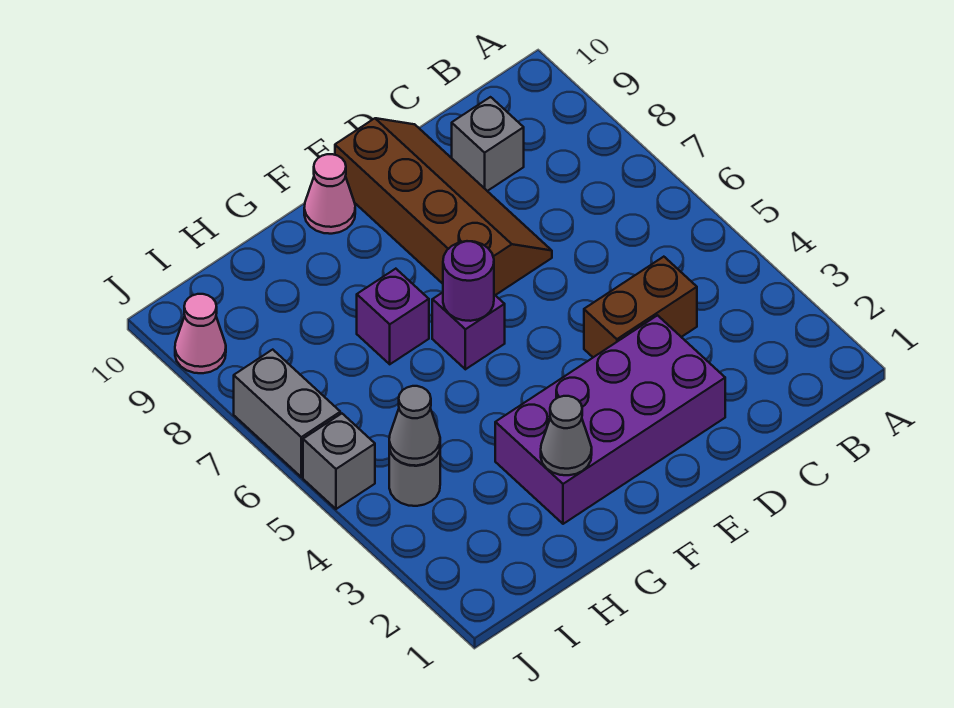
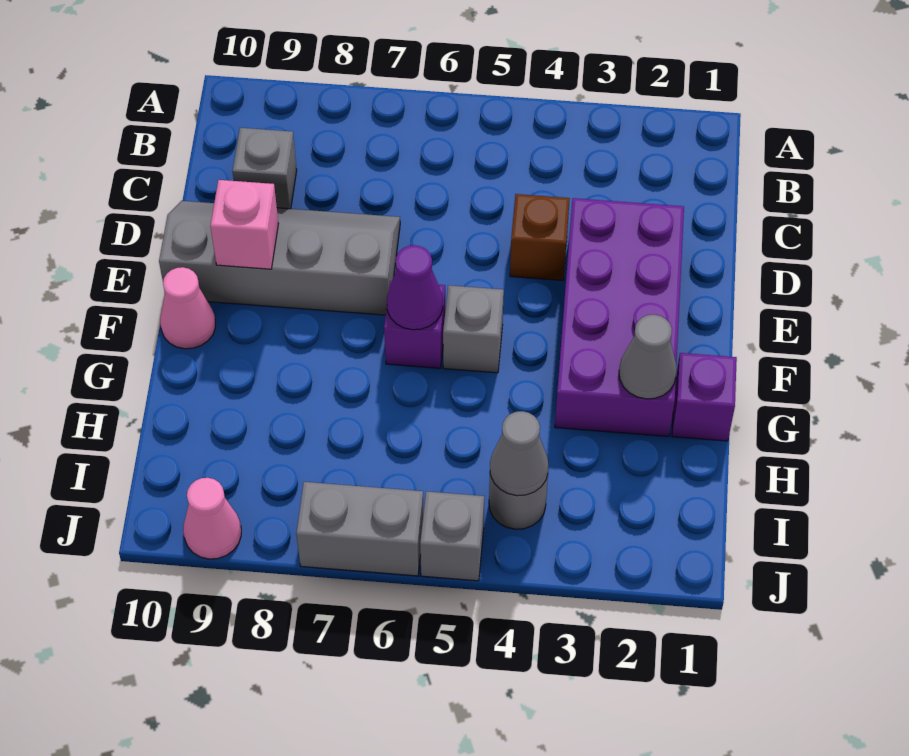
brown 1x2 brick [584,257,697,357] -> brown 1x1 brick [510,194,570,281]
brown 2x4 slope [335,118,552,295] -> grey 2x4 slope [159,201,400,315]
none -> pink 1x1 brick [210,180,279,269]
none -> grey 1x1 brick [443,285,504,373]
purple 1x1 round brick [443,241,494,321] -> purple 1x1 cone [387,245,443,330]
purple 1x1 brick [357,269,429,364] -> purple 1x1 brick moved to [672,353,737,441]

